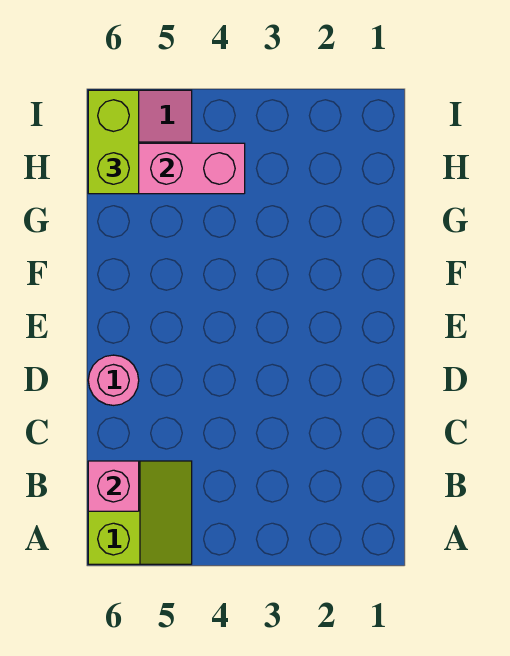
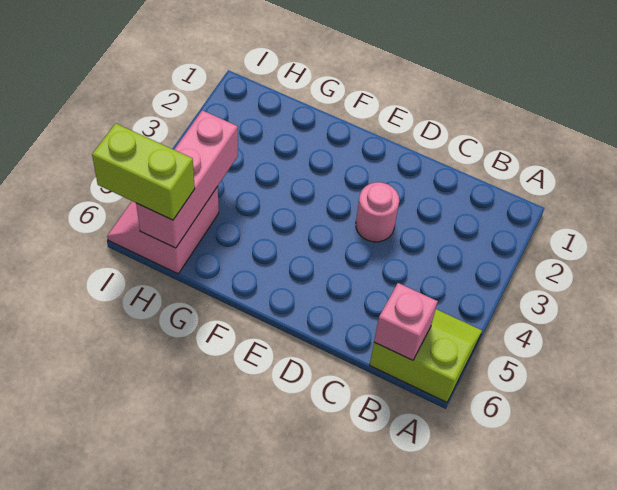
pink 1x1 round brick [88,355,139,405] -> pink 1x1 round brick moved to [356,182,399,242]

